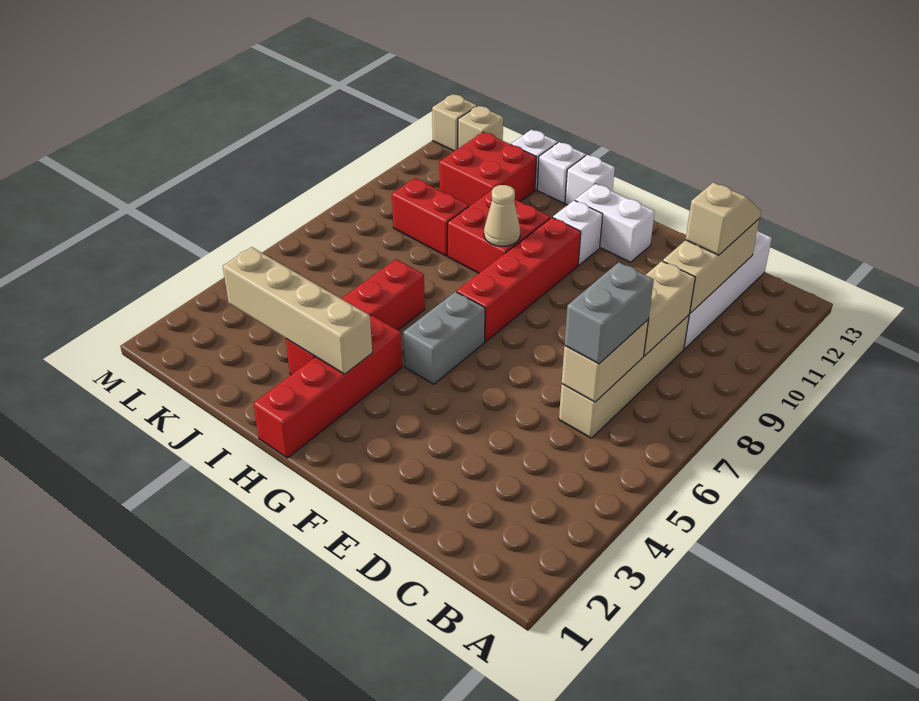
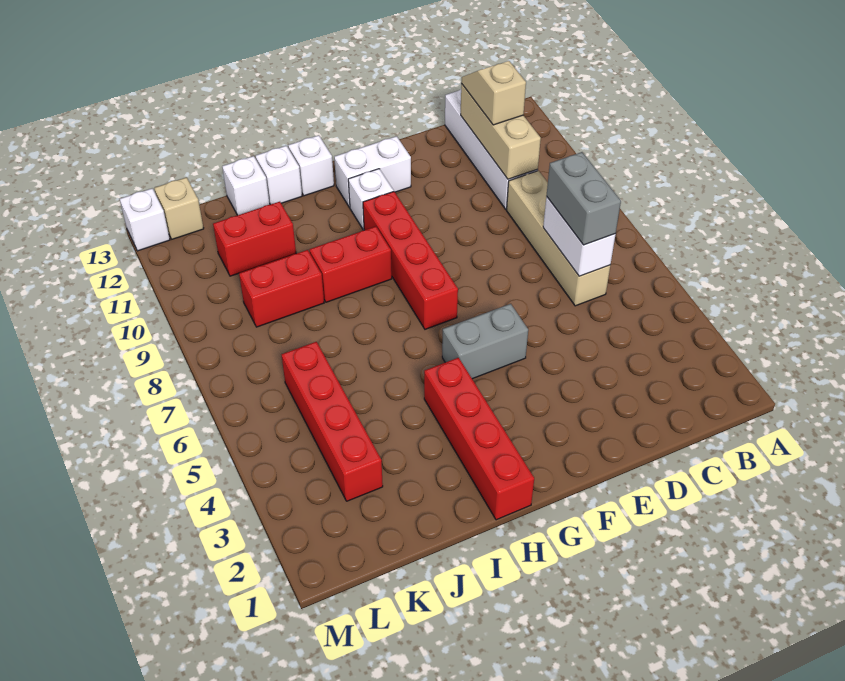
tan 1x2 brick [562,320,648,402] -> white 1x2 brick [543,197,616,276]
tan 1x2 brick [644,261,695,356] -> none
grey 1x2 brick [403,292,485,384] -> grey 1x2 brick turned to [442,304,528,379]
tan 1x4 brick [223,247,372,374] -> none
red 2x2 brick [448,191,550,273] -> red 1x2 brick [310,226,392,302]
tan 1x1 cone [484,185,520,246] -> none
red 1x4 brick [286,259,425,375] -> red 1x4 brick moved to [282,342,383,501]
red 2x2 brick [439,132,536,206] -> red 1x2 brick [213,202,296,276]
tan 1x1 brick [432,94,477,151] -> white 1x1 brick [120,188,170,251]

